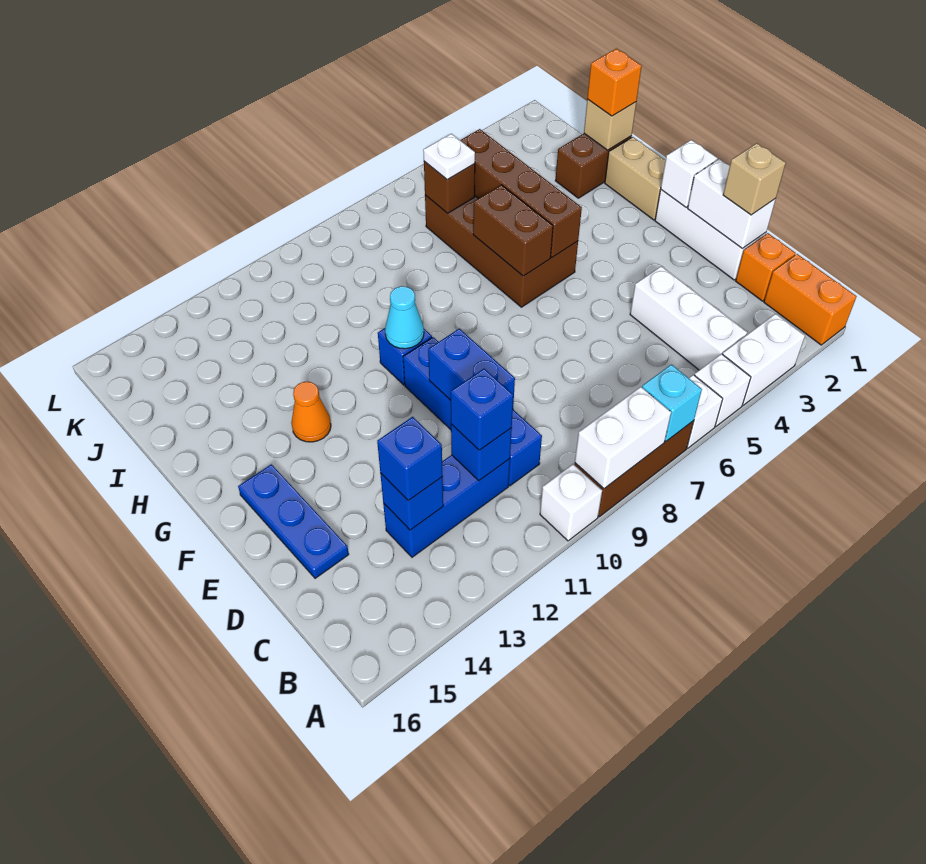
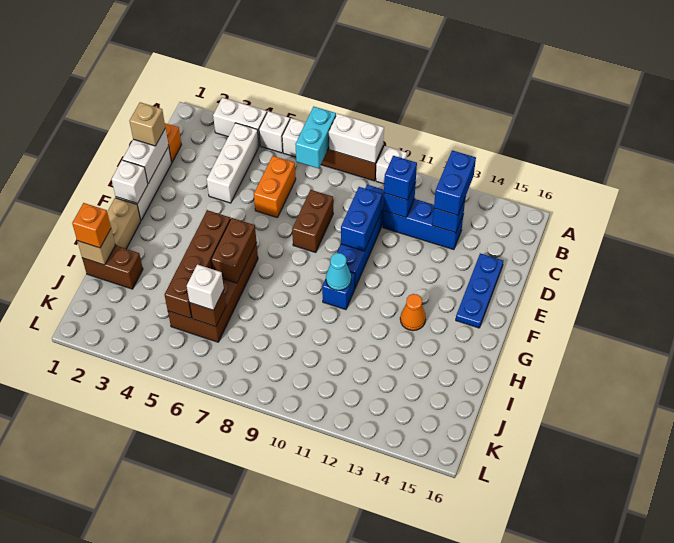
orange 1x2 brick [764,254,857,345] -> orange 1x2 brick moved to [254,156,296,218]
cyan 1x1 brick [642,364,702,442] -> cyan 1x2 brick [295,107,336,168]
blue 1x1 brick [377,417,443,501] -> blue 1x2 brick [434,150,476,215]
none -> brown 1x2 brick [292,190,333,252]
white 1x1 plate [423,134,475,180] -> white 1x1 brick [187,264,224,310]

